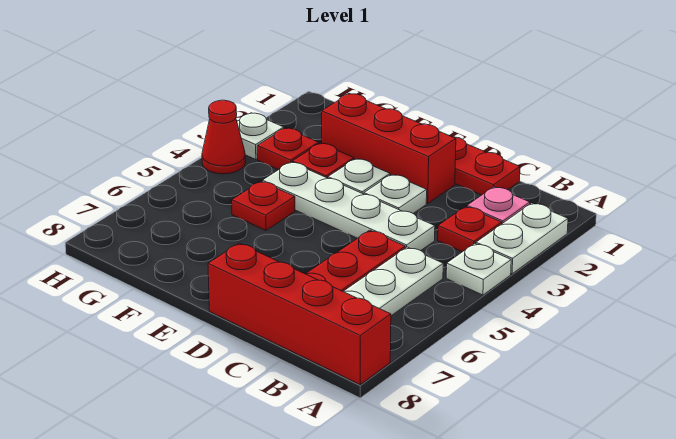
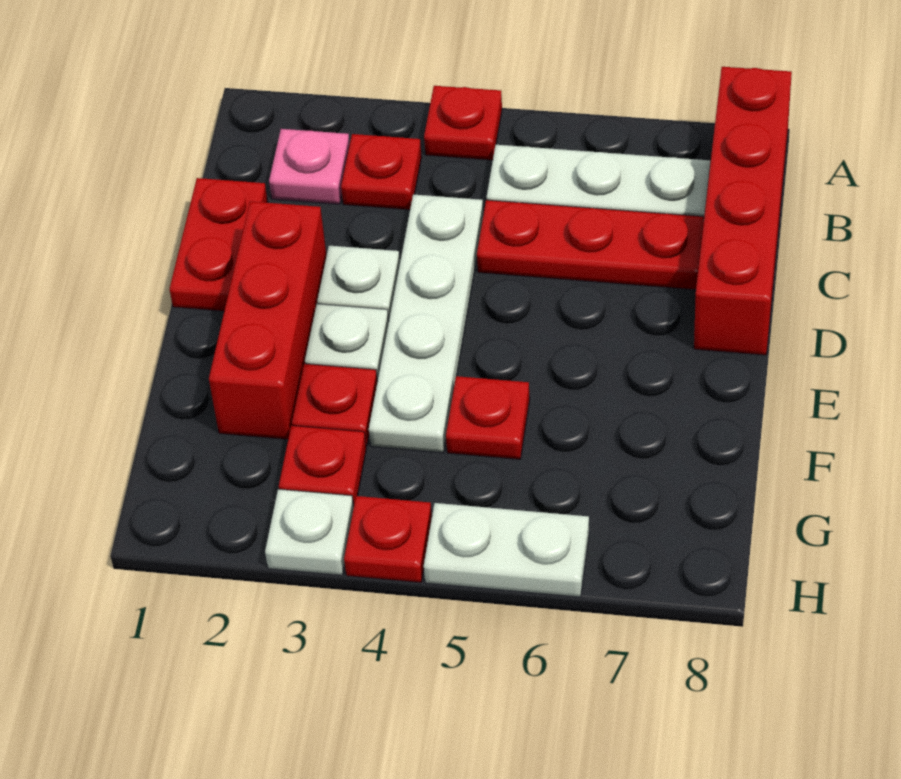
white 1x2 plate [476,203,568,274] -> white 1x2 plate moved to [424,503,589,597]
white 1x1 plate [446,243,511,295] -> red 1x1 plate [424,86,502,160]
red 1x1 cone [202,100,246,174] -> red 1x1 plate [344,496,432,583]

